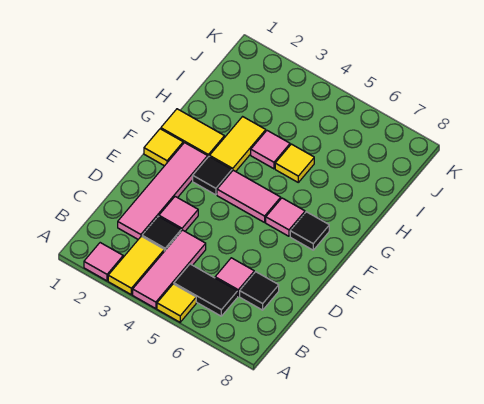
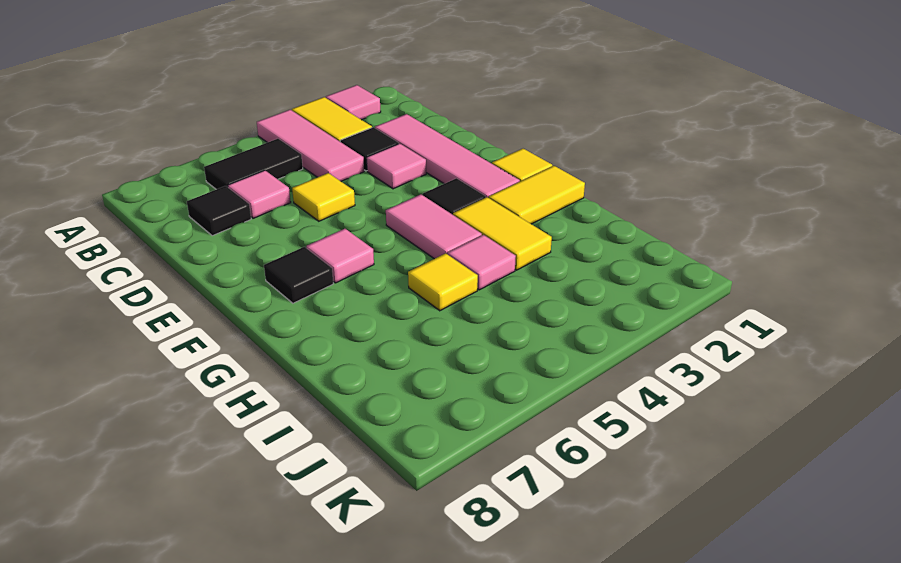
yellow 1x1 tile [157,284,196,322] -> yellow 1x1 tile moved to [292,173,355,221]
pink 1x2 tile [217,170,281,222] -> pink 1x2 tile turned to [386,194,482,259]

